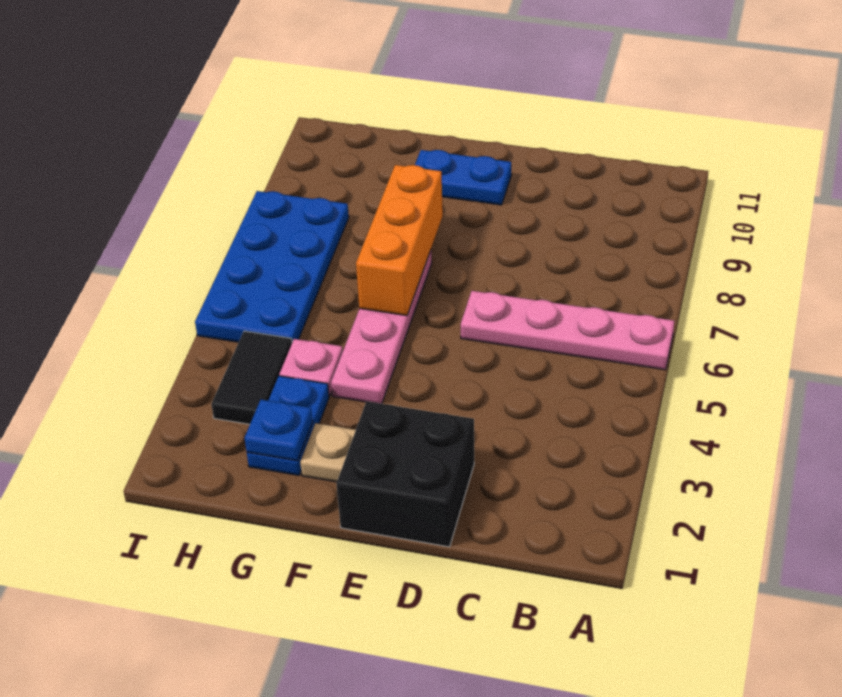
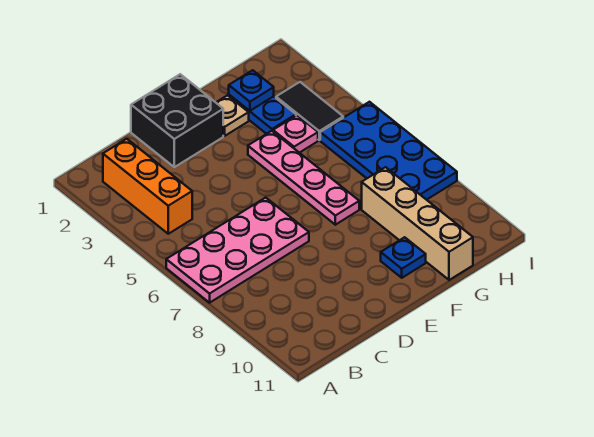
pink 1x4 plate [461,291,674,370] -> pink 2x4 plate [166,198,309,303]
blue 1x2 plate [415,150,511,205] -> blue 1x1 plate [381,237,426,278]
orange 1x3 brick [356,165,443,316] -> orange 1x3 brick moved to [103,139,192,234]
none -> tan 1x4 brick [362,167,473,280]

